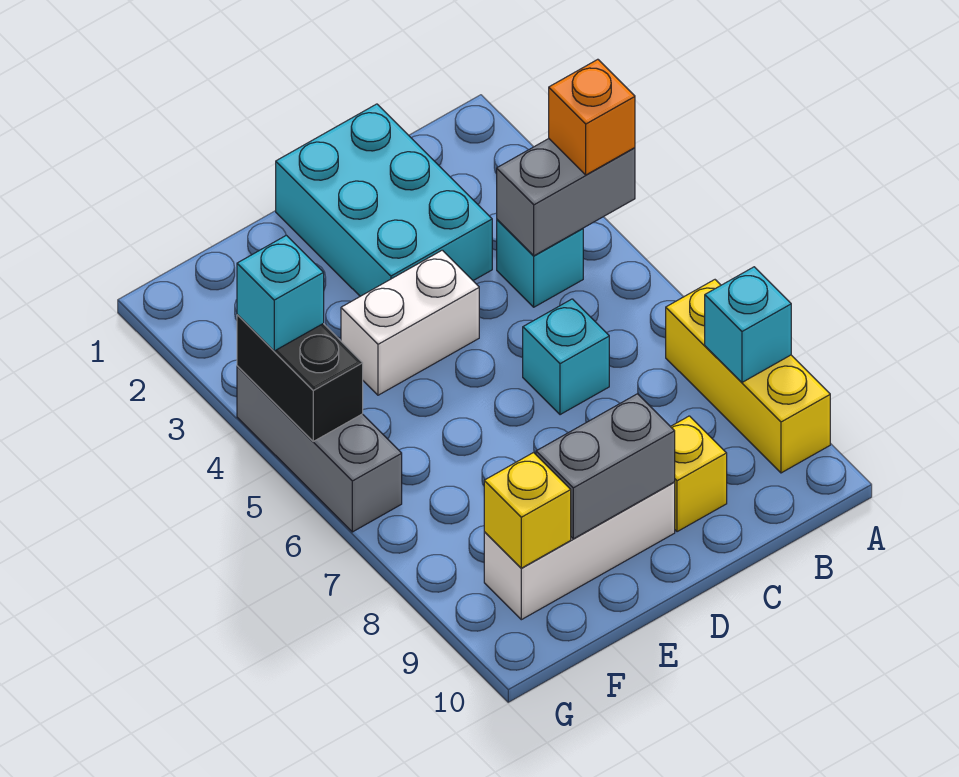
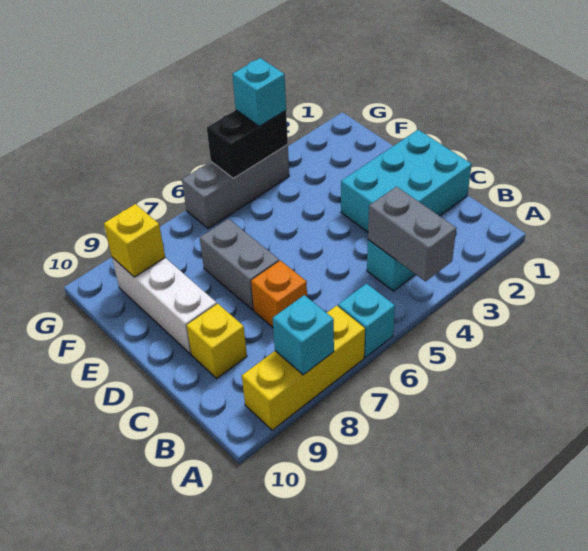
orange 1x1 brick [549,59,635,175] -> orange 1x1 brick moved to [251,260,307,327]
cyan 1x1 brick [523,299,609,415] -> cyan 1x1 brick moved to [338,284,395,357]
white 1x2 brick [341,250,479,395] -> none
grey 1x2 brick [536,394,675,539] -> grey 1x2 brick moved to [200,219,279,310]

